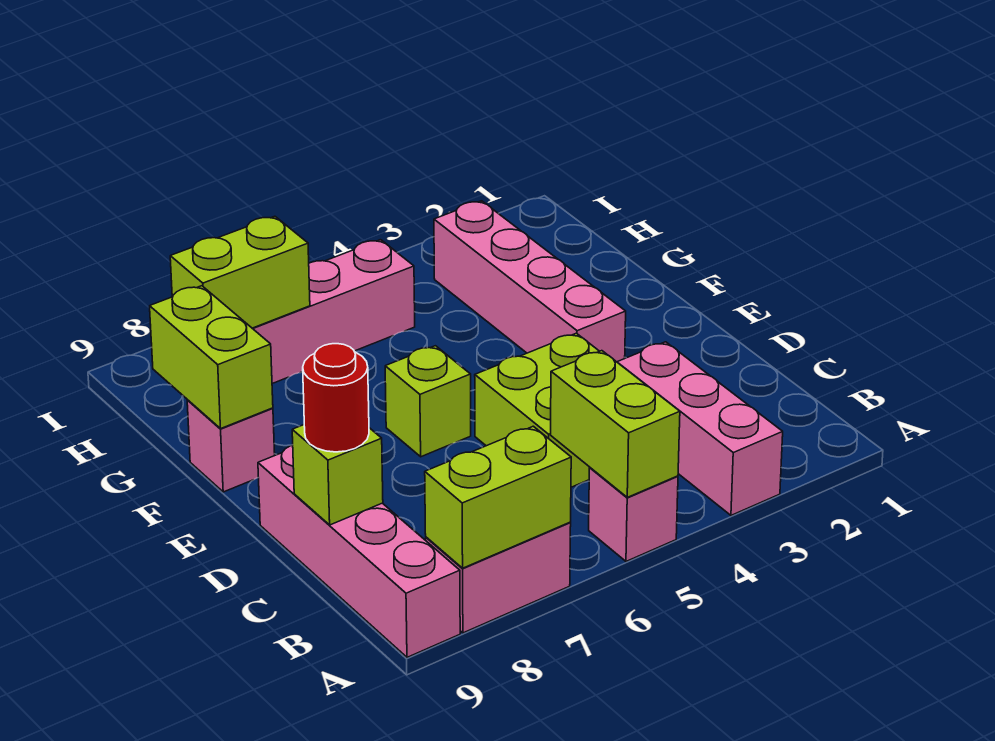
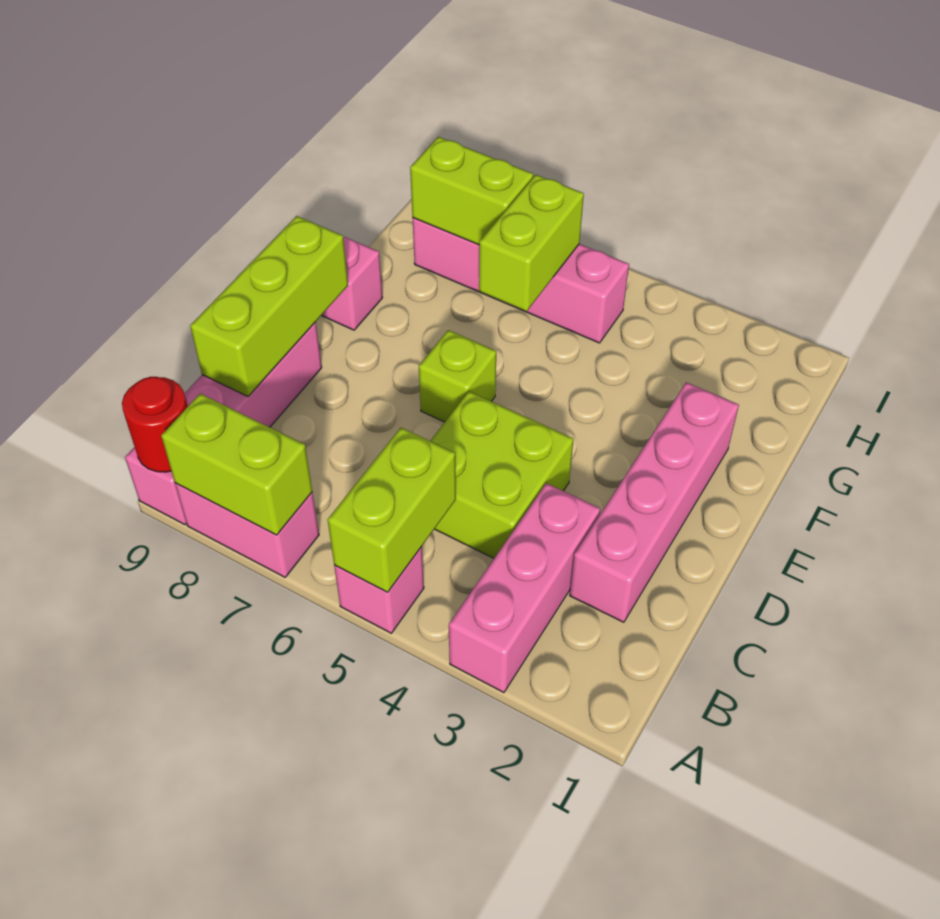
lime 1x1 brick [292,425,383,525] -> lime 1x3 brick [190,216,348,397]
red 1x1 round brick [303,344,369,452] -> red 1x1 round brick moved to [122,377,188,472]
pink 1x4 brick [434,201,626,362] -> pink 1x4 brick moved to [570,382,739,622]
lime 1x2 brick [150,286,273,428] -> lime 1x2 brick moved to [479,175,584,311]

